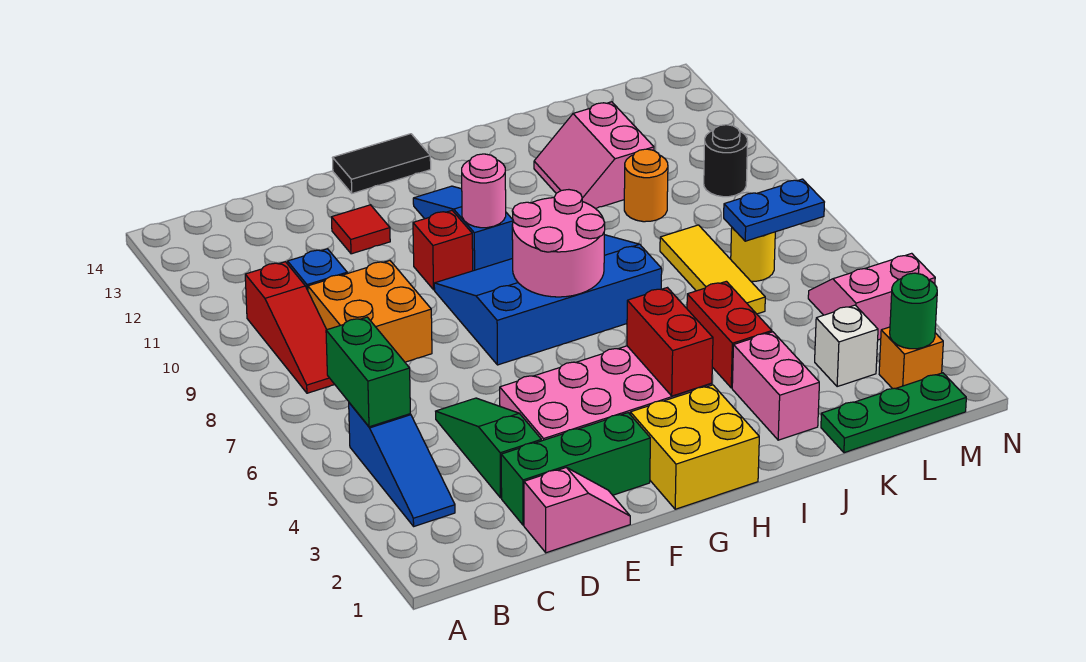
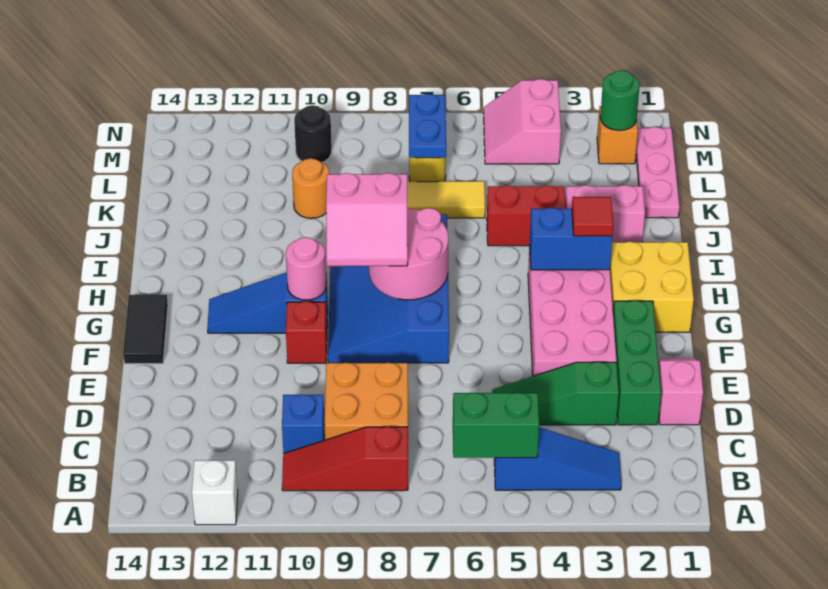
red 1x3 slope [245,262,335,393] -> red 1x3 slope turned to [282,427,408,491]
red 1x1 tile [332,205,390,254] -> red 1x1 tile moved to [572,197,613,236]
red 1x2 brick [627,288,713,396] -> blue 1x2 brick [530,208,612,270]
pink 2x2 slope [534,102,654,209] -> pink 2x2 slope moved to [326,173,408,266]
green 1x3 plate [821,373,966,453] -> pink 1x3 plate [636,127,680,218]
white 1x1 brick [815,305,878,387] -> white 1x1 brick moved to [192,460,238,525]

